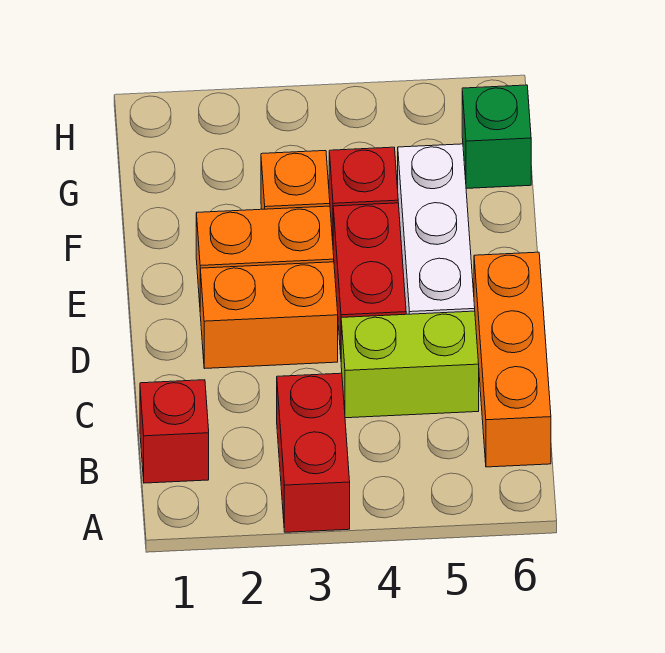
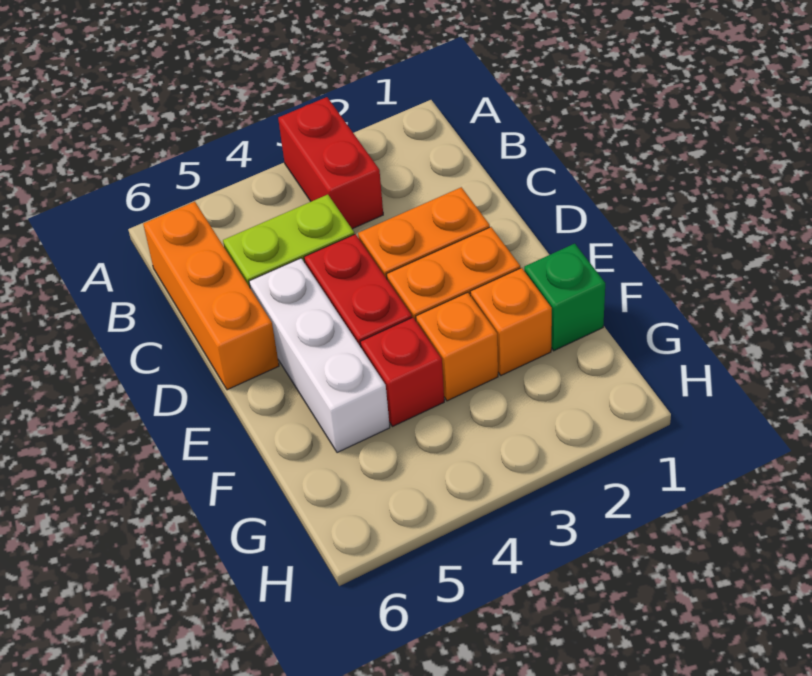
red 1x1 brick [140,380,209,483] -> none
none -> orange 1x1 brick [470,268,552,375]
green 1x1 brick [462,85,531,188] -> green 1x1 brick moved to [524,244,605,351]

